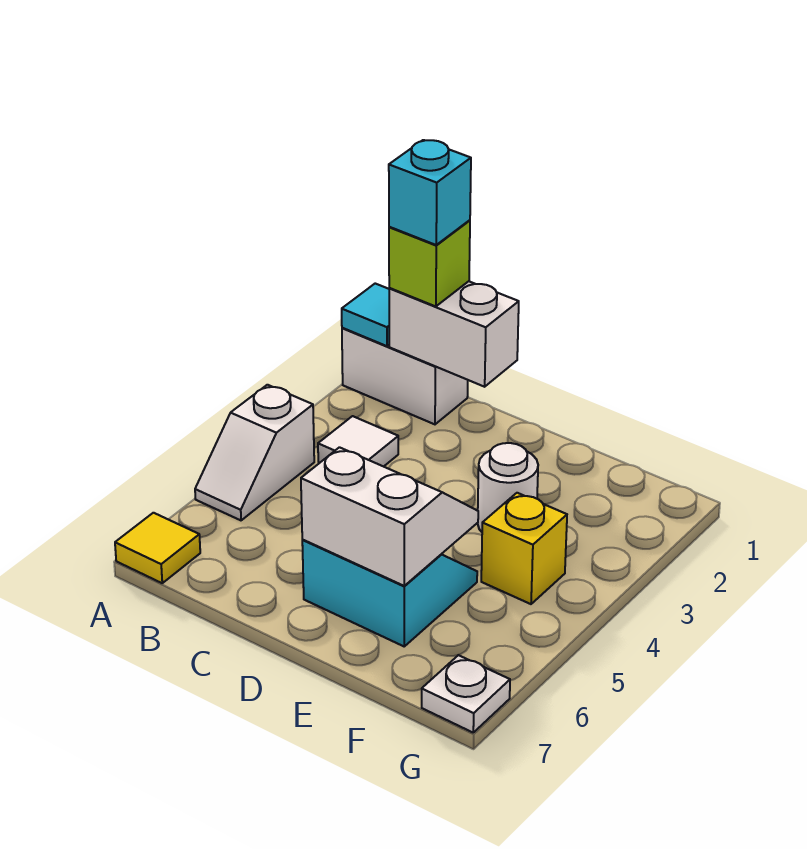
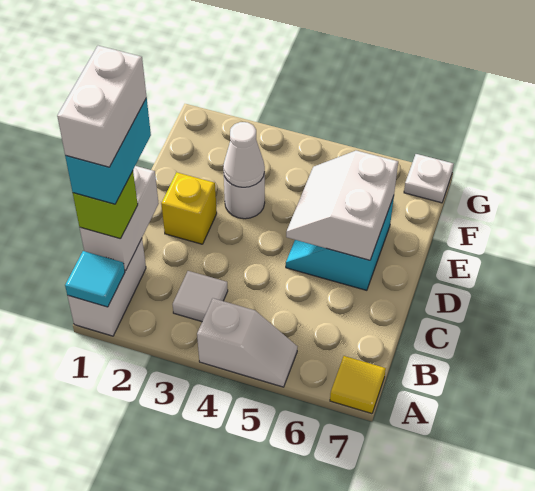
cyan 1x1 brick [389,140,471,245] -> cyan 1x2 brick [65,98,151,204]
none -> white 1x2 brick [57,46,147,167]
none -> white 1x1 cone [223,122,265,187]
yellow 1x1 brick [481,493,567,604] -> yellow 1x1 brick moved to [161,172,217,244]

